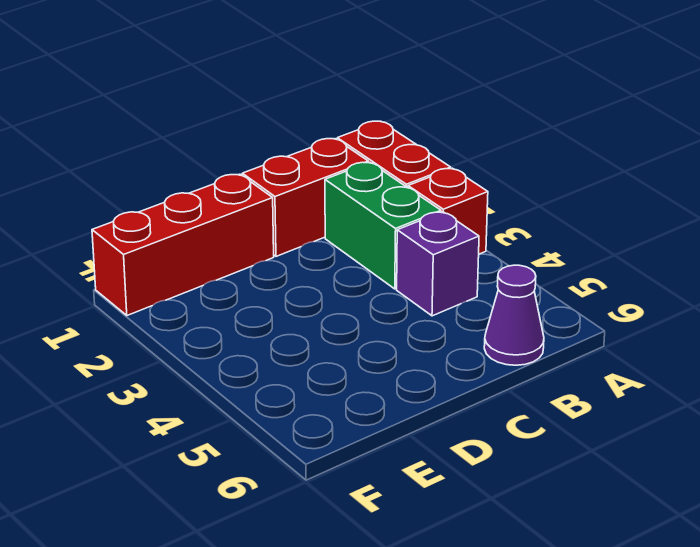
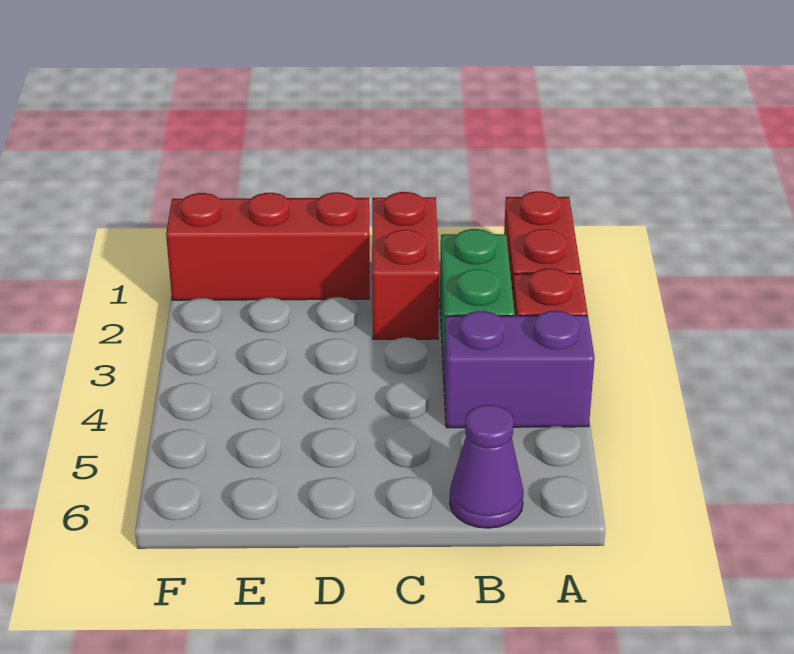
red 1x2 brick [242,139,368,256] -> red 1x2 brick turned to [372,192,439,339]
purple 1x1 brick [397,212,479,316] -> purple 1x2 brick [444,311,595,428]

